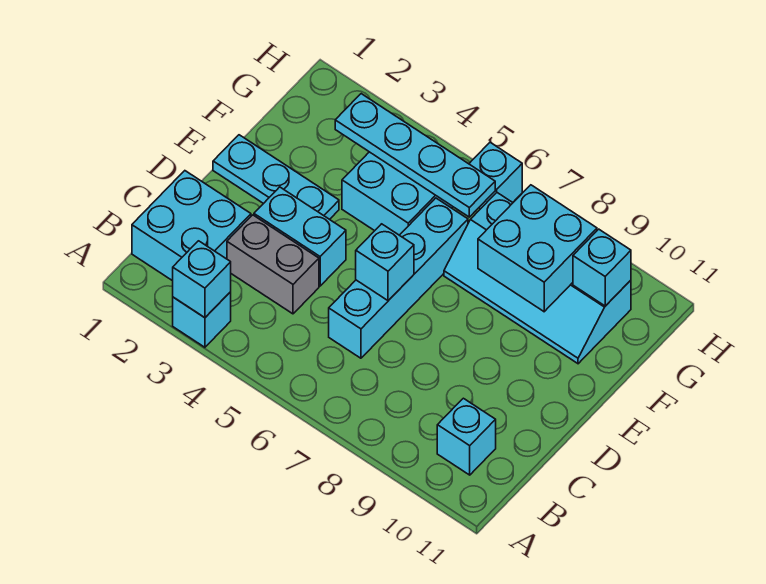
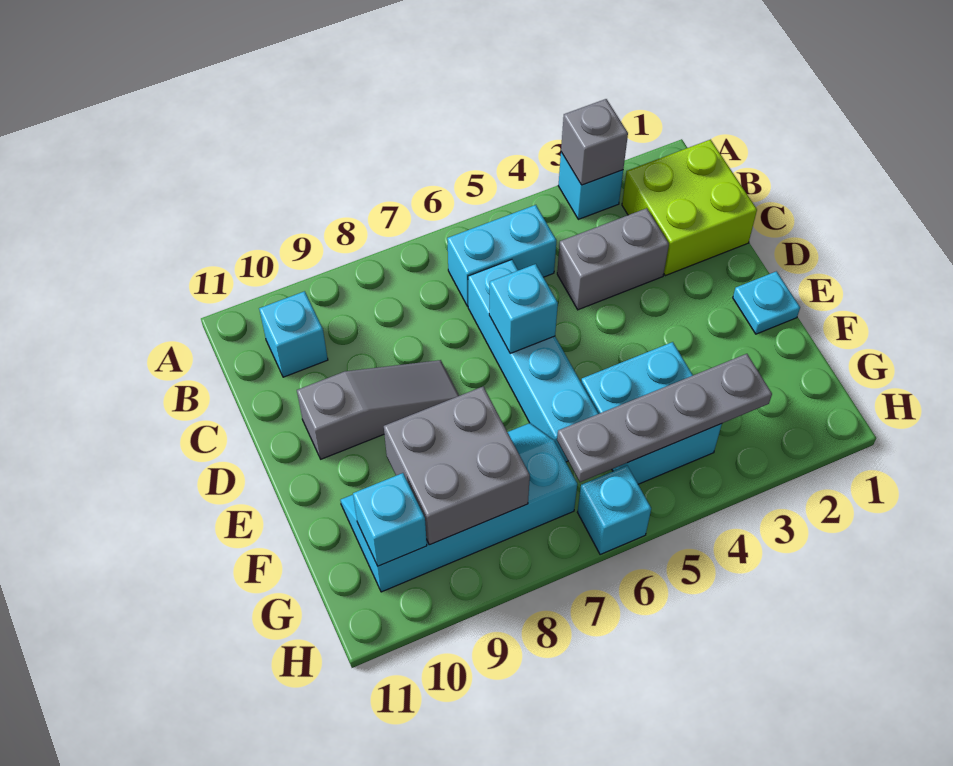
cyan 1x1 brick [173,241,231,318] -> grey 1x1 brick [561,99,628,185]
cyan 2x2 brick [132,171,251,281] -> lime 2x2 brick [622,140,757,276]
cyan 1x2 brick [254,187,346,286] -> cyan 1x2 brick moved to [447,205,556,306]
none -> grey 1x3 slope [297,360,459,459]
cyan 1x3 plate [213,135,339,219] -> cyan 1x1 plate [733,271,800,334]
cyan 2x2 brick [478,185,597,312] -> grey 2x2 brick [384,387,530,545]
cyan 1x4 plate [335,94,495,217] -> grey 1x4 plate [557,354,772,482]

